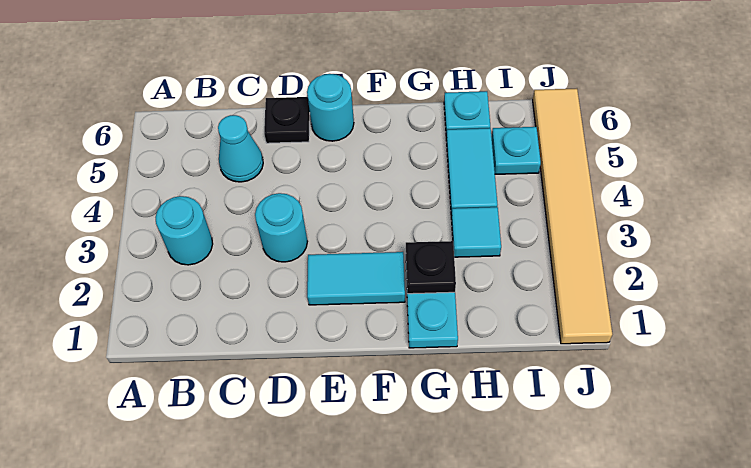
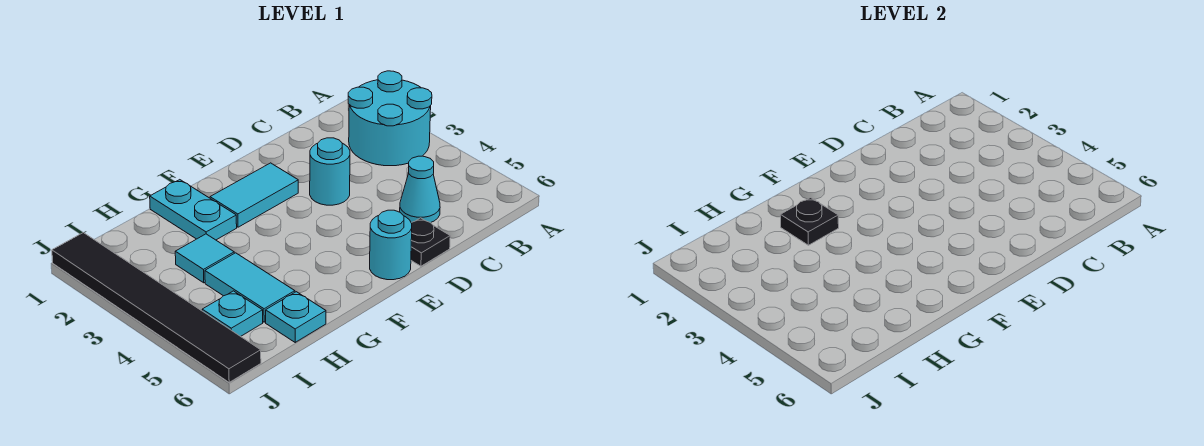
cyan 1x1 round brick [155,196,213,265] -> cyan 2x2 round brick [348,71,432,166]
tan 1x6 tile [533,89,612,344] -> black 1x6 tile [52,233,261,382]

